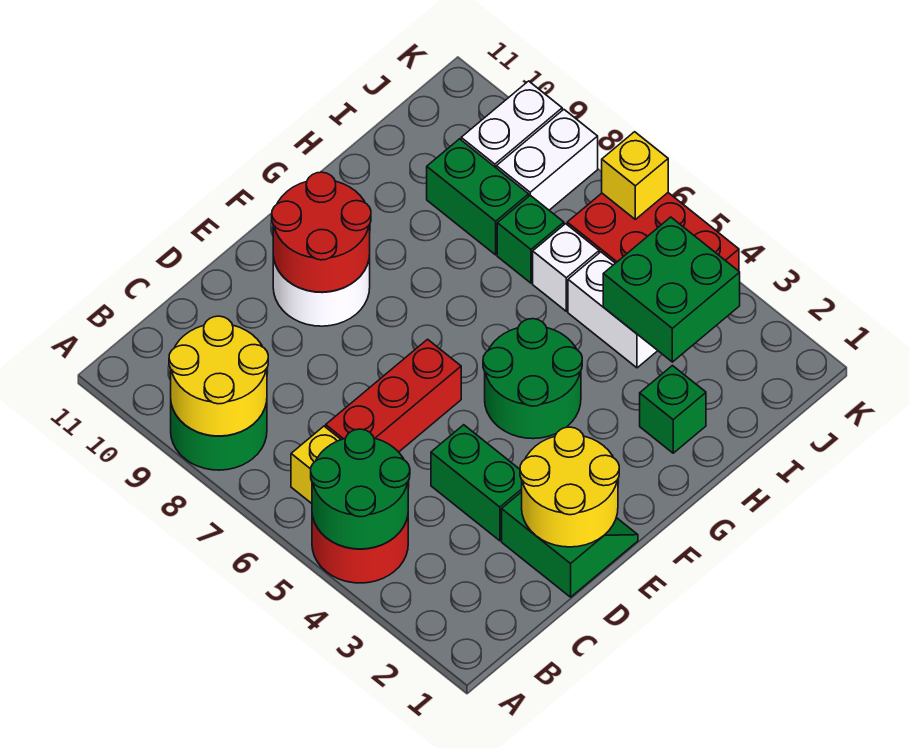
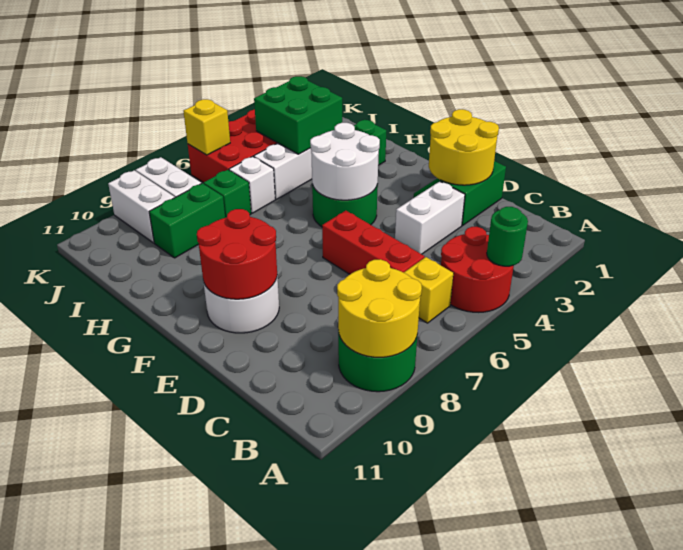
green 2x2 round brick [311,429,410,549] -> green 1x1 round brick [487,207,528,266]
green 1x2 brick [431,425,522,541] -> white 1x2 brick [395,181,465,254]
none -> white 2x2 round brick [310,123,380,200]

